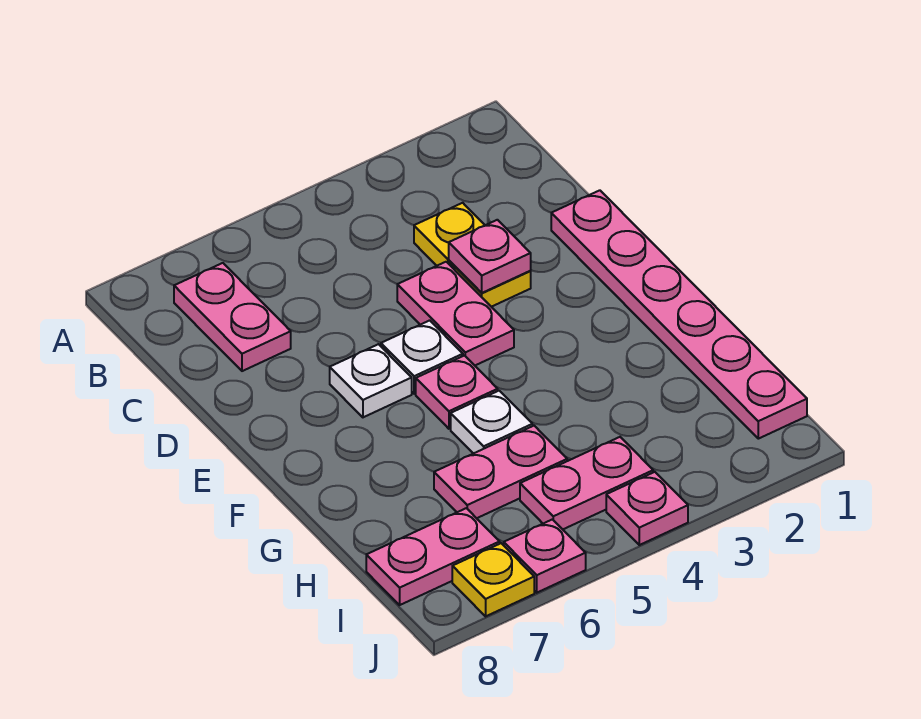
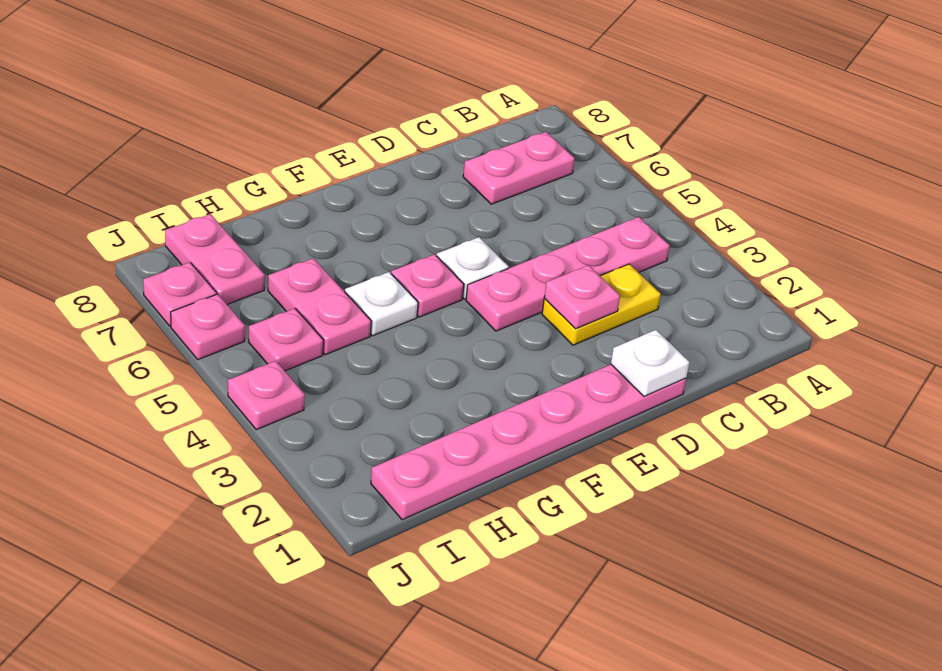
pink 1x2 plate [397,262,514,365] -> pink 1x4 plate [466,217,670,331]
white 1x1 plate [330,344,412,417] -> white 1x1 plate moved to [611,330,689,396]
pink 1x2 plate [520,437,653,529] -> pink 1x1 plate [248,308,323,371]
yellow 1x1 plate [452,543,534,616] -> pink 1x1 plate [143,262,216,326]

